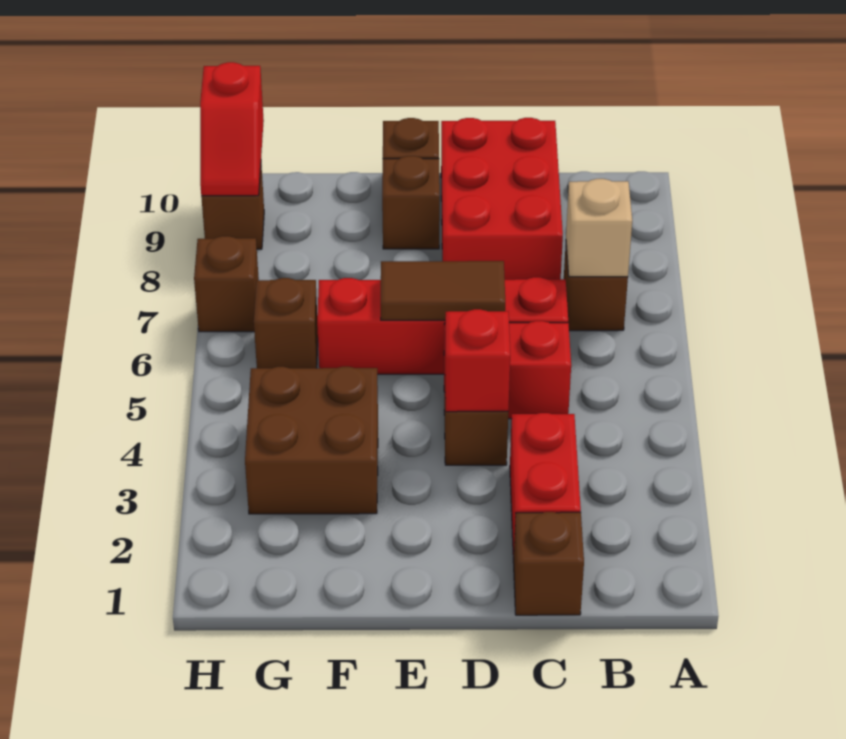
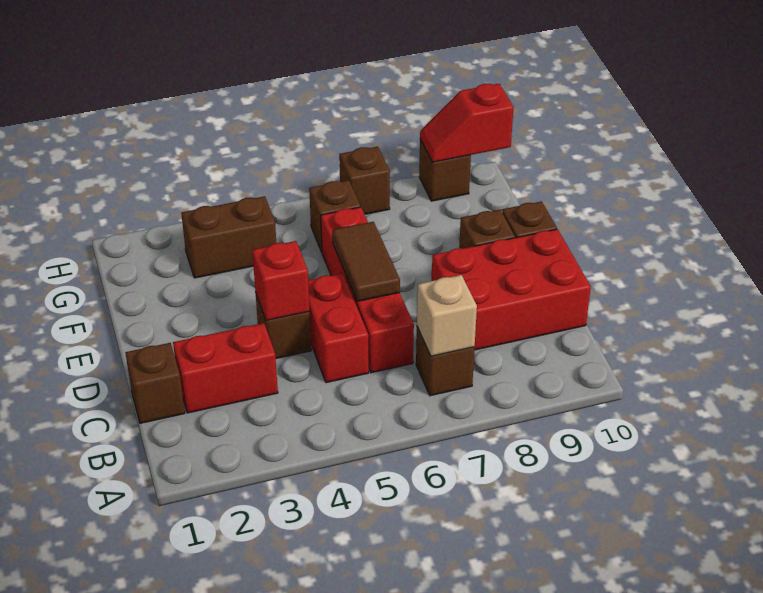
brown 2x2 brick [245,367,378,514] -> brown 1x2 brick [181,196,276,278]

